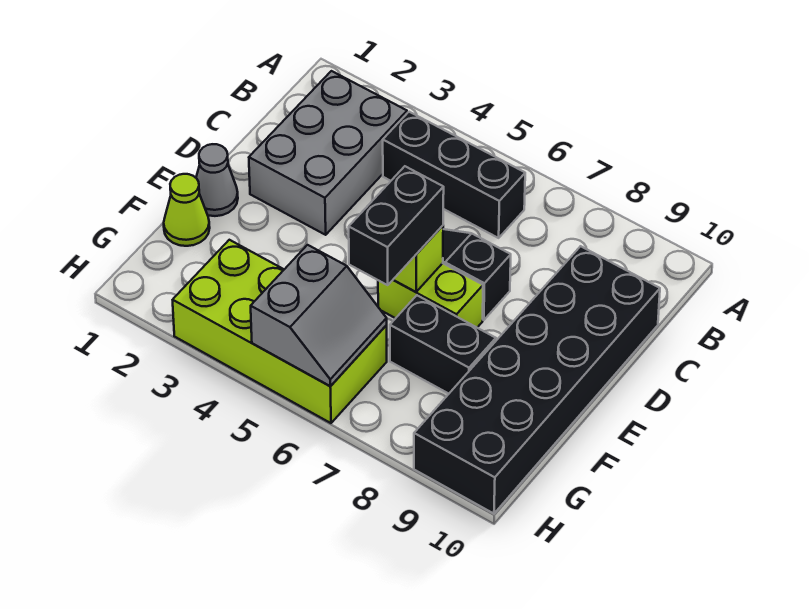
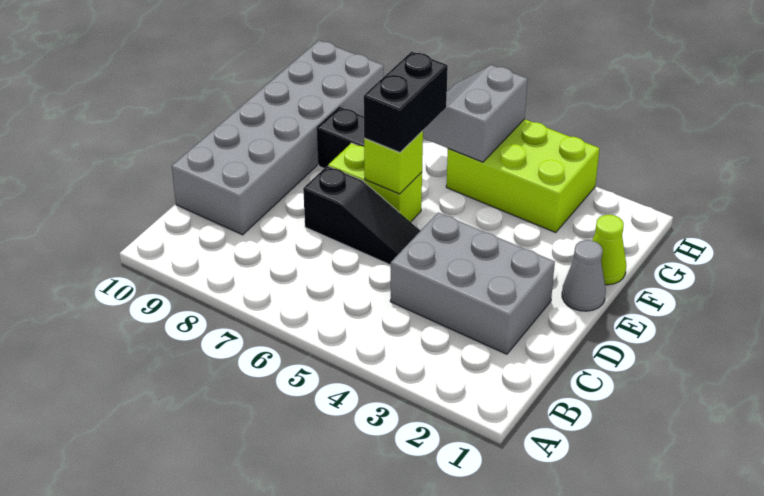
grey 2x3 brick [249,71,407,235] -> grey 2x3 brick turned to [390,212,555,354]
black 1x3 brick [383,112,525,238] -> none
black 2x6 brick [414,246,660,514] -> grey 2x6 brick [172,40,384,235]
lime 2x4 brick [173,240,387,423] -> lime 2x3 brick [446,119,600,232]

